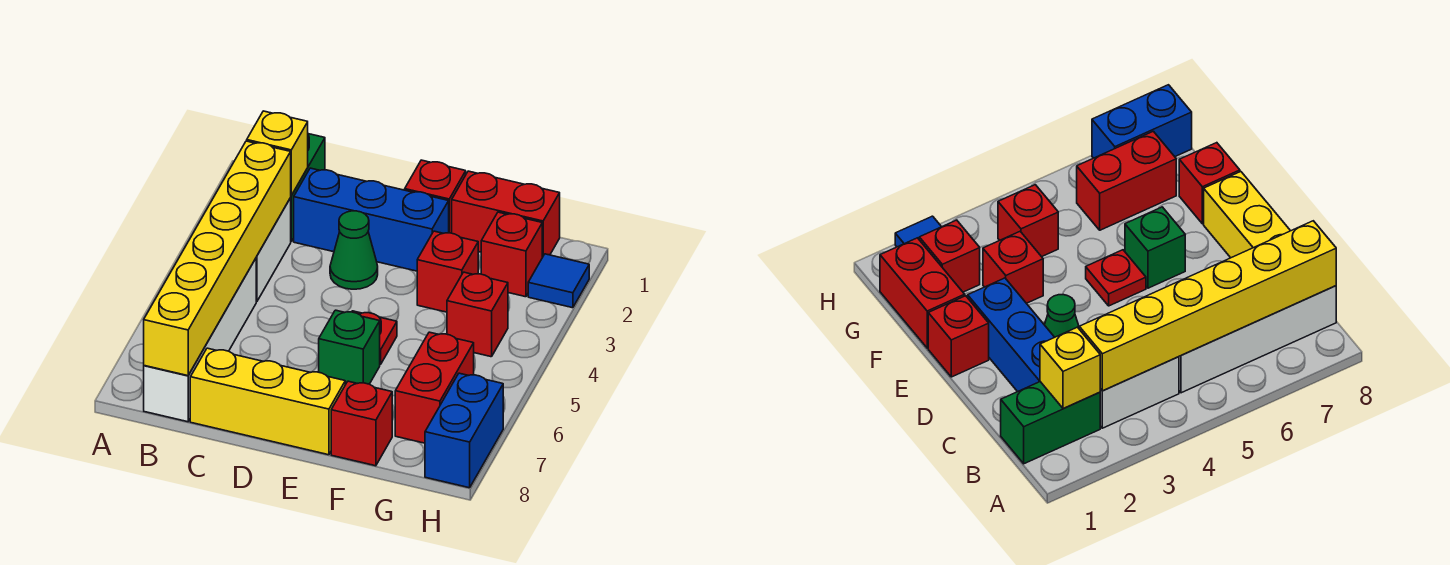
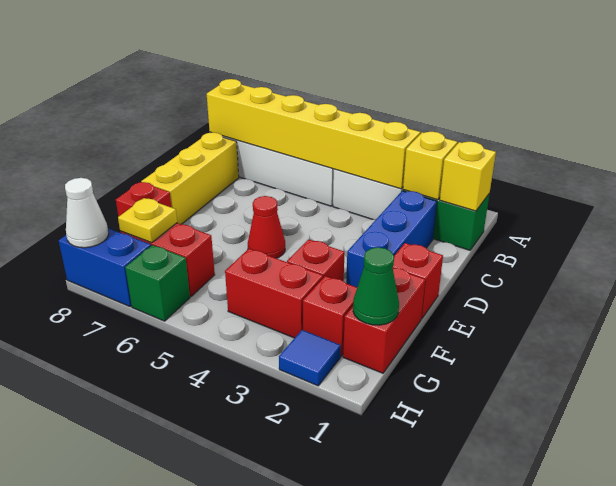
none -> yellow 1x1 brick [440,142,496,211]
green 1x1 cone [330,211,378,289] -> green 1x1 cone moved to [353,247,399,325]
red 1x1 plate [352,311,397,365] -> red 1x1 cone [248,196,285,258]
green 1x1 brick [319,310,380,385] -> green 1x1 brick moved to [125,245,190,321]
red 1x1 brick [447,272,508,357] -> red 1x2 brick [225,249,323,338]
none -> yellow 1x1 plate [118,198,177,243]
none -> white 1x1 cone [65,178,109,248]

